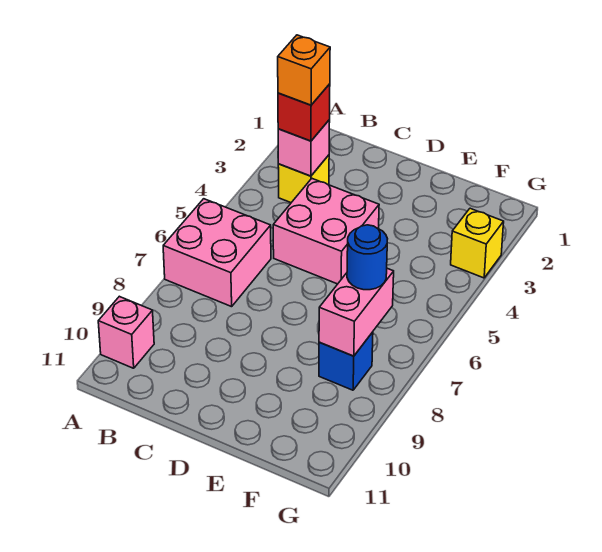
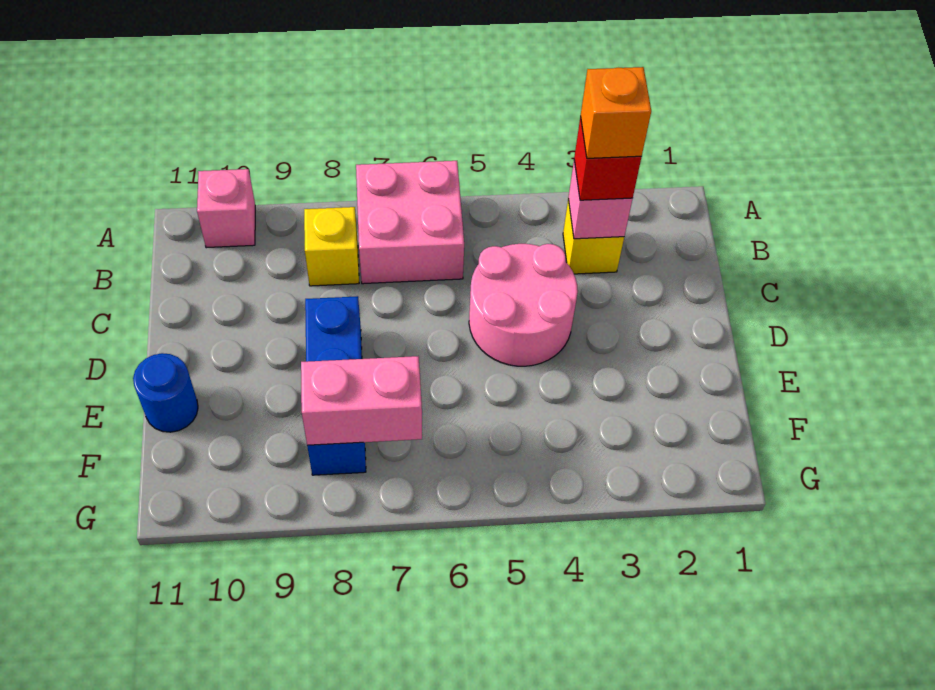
pink 2x2 brick [273,179,379,284] -> pink 2x2 round brick [469,244,578,366]
blue 1x1 round brick [347,225,387,290] -> blue 1x1 round brick moved to [133,353,198,432]
blue 1x1 brick [319,332,373,390] -> blue 1x3 brick [305,296,366,475]
yellow 1x1 brick [451,208,504,278] -> yellow 1x1 brick moved to [304,207,359,286]

